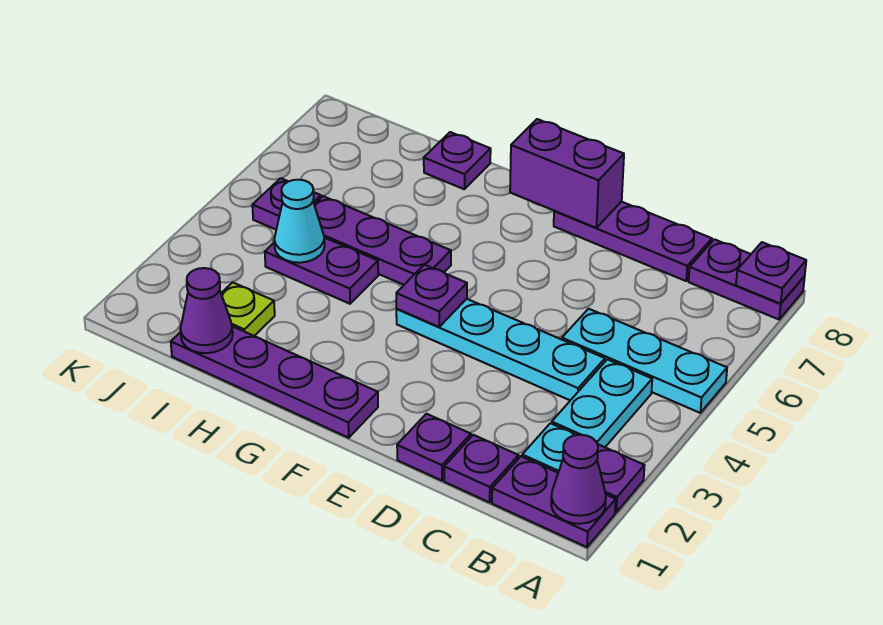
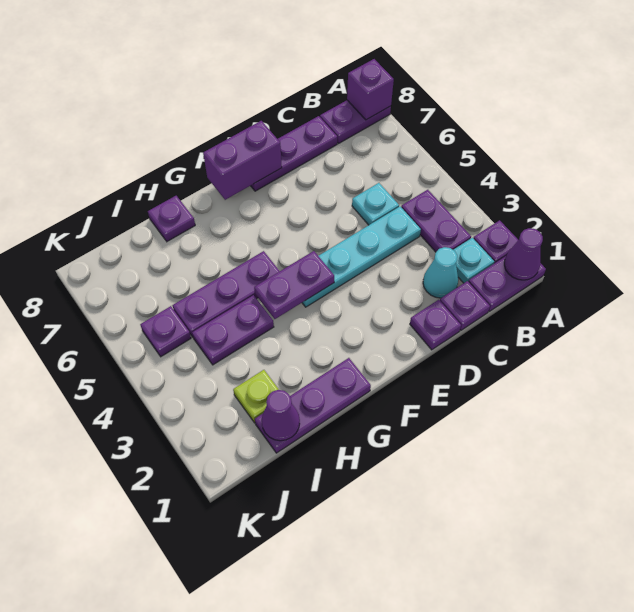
cyan 1x3 plate [562,309,727,413] -> cyan 1x1 plate [352,183,399,225]
purple 1x1 plate [736,242,806,304] -> purple 1x1 brick [347,59,394,120]
cyan 1x2 plate [552,359,652,447] -> purple 1x2 plate [401,190,471,252]
purple 1x4 plate [171,326,378,438] -> purple 1x3 plate [255,358,371,453]
purple 1x1 plate [396,265,467,327] -> purple 1x2 plate [254,251,334,319]
cyan 1x1 cone [274,180,325,263] -> cyan 1x1 cone moved to [423,247,458,298]

